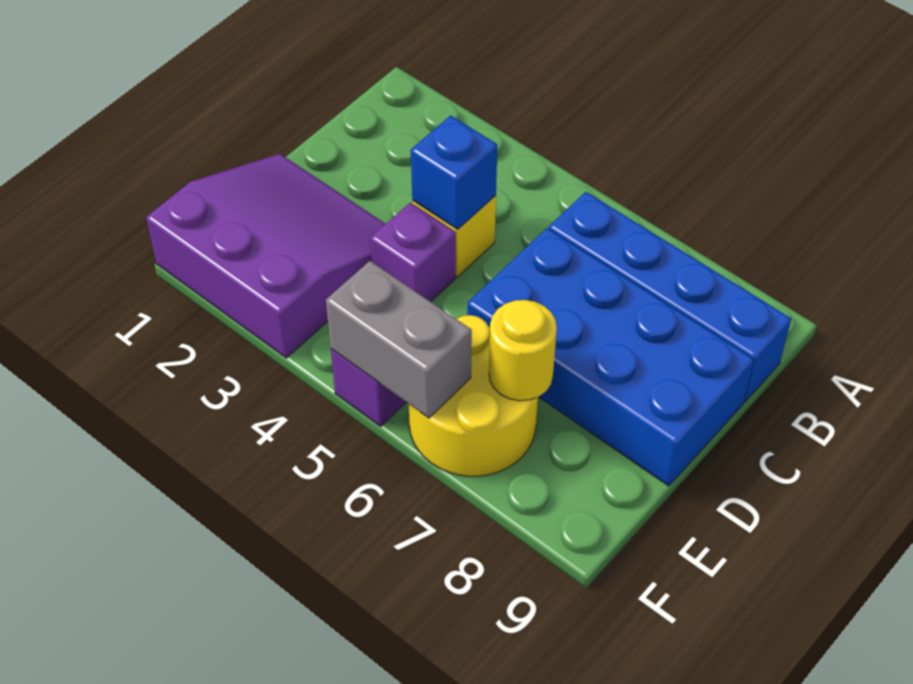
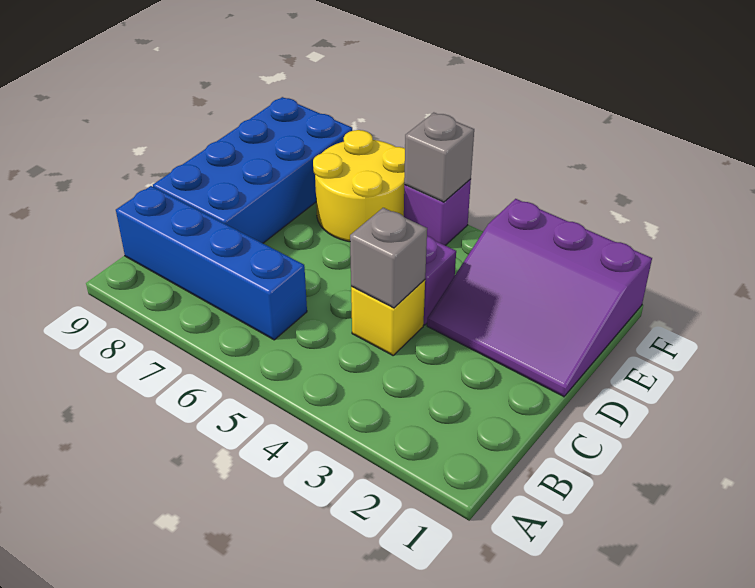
blue 1x1 brick [411,116,497,229] -> grey 1x1 brick [350,208,427,308]
blue 2x4 brick [467,228,754,486] -> blue 2x4 brick turned to [153,97,353,243]
yellow 1x1 round brick [489,300,557,401] -> none
grey 1x2 brick [326,261,472,418] -> grey 1x1 brick [404,113,474,202]

